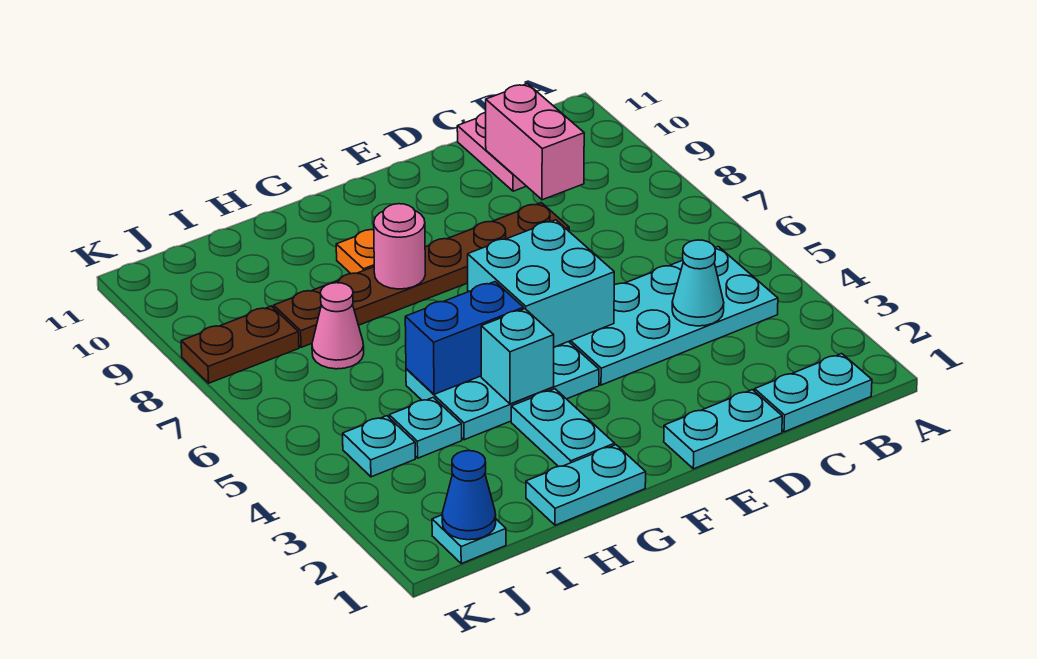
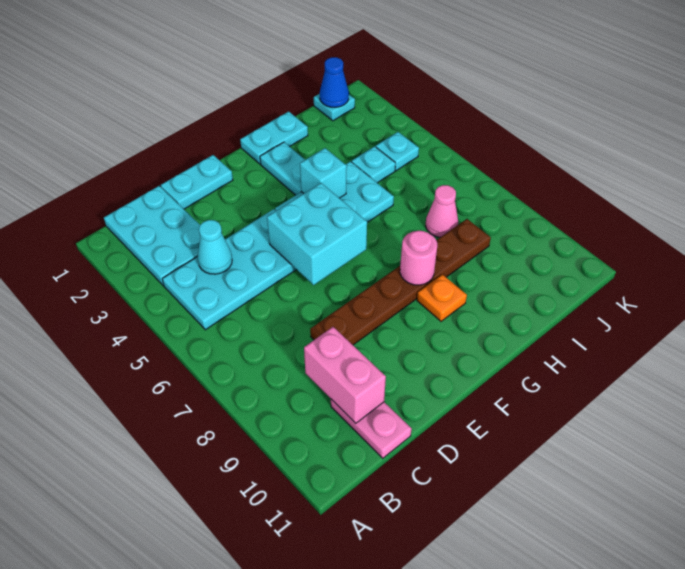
cyan 1x2 plate [755,354,872,432] -> cyan 2x3 plate [104,186,200,286]
blue 1x2 brick [405,282,524,394] -> none
brown 1x2 plate [181,306,299,383] -> none

